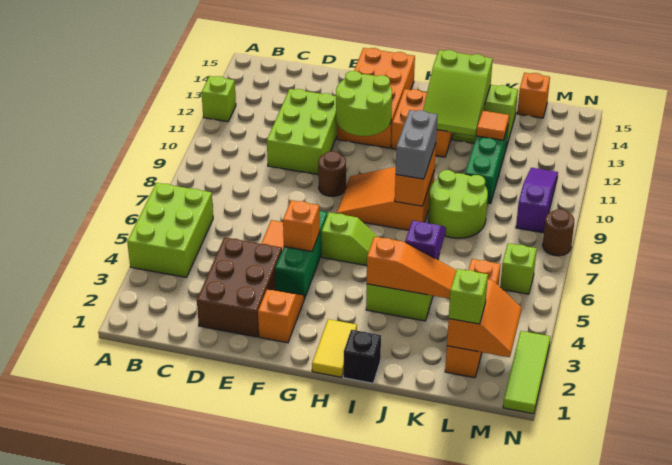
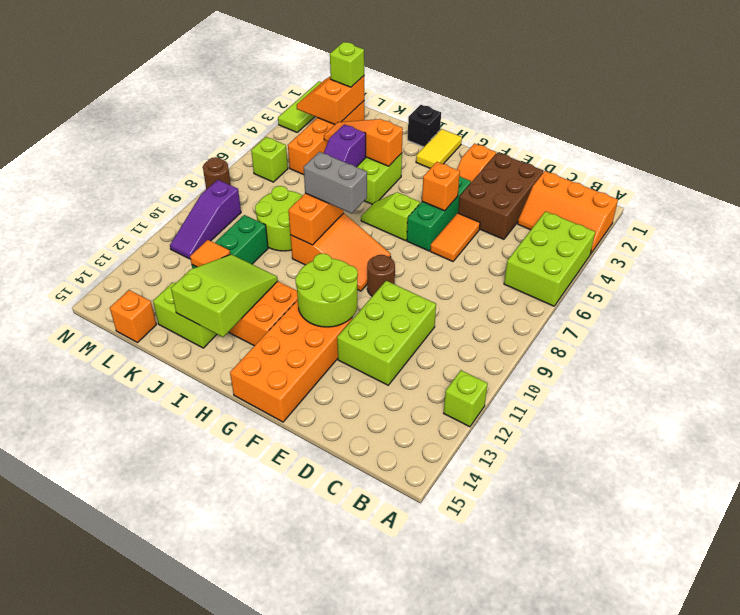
none -> orange 2x3 slope [518,171,618,254]
grey 1x2 brick [396,110,438,179] -> grey 1x2 brick turned to [304,152,367,214]

